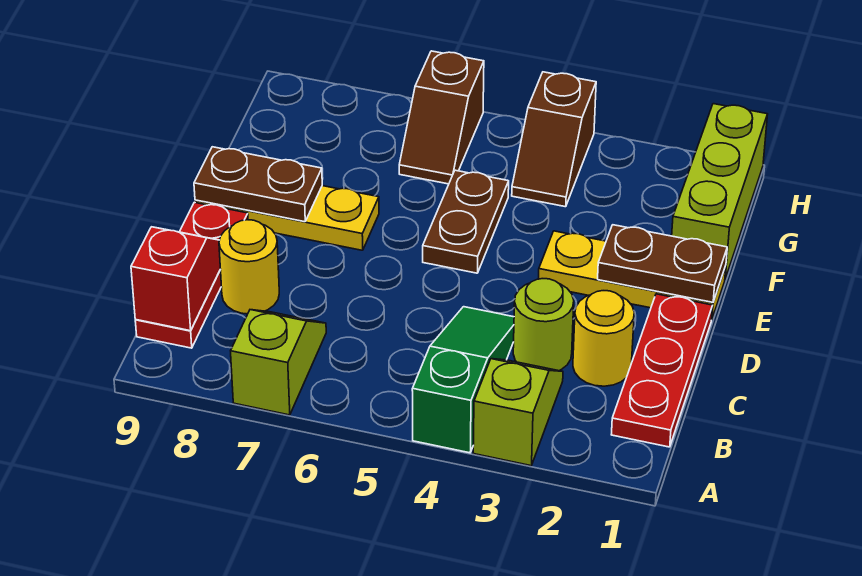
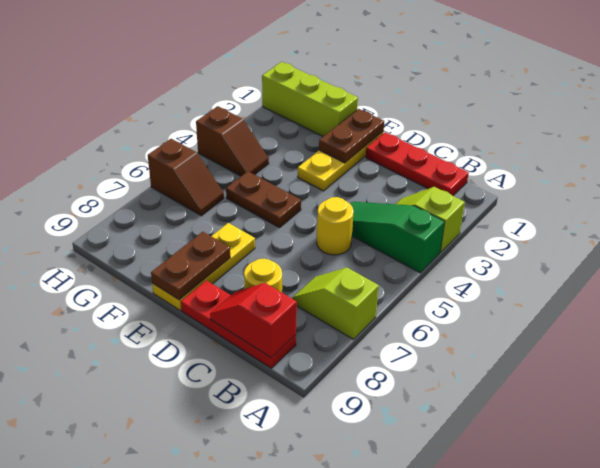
yellow 1x1 round brick [573,291,634,386] -> yellow 1x1 round brick moved to [317,197,354,255]
lime 1x1 round brick [513,279,574,371] -> none

